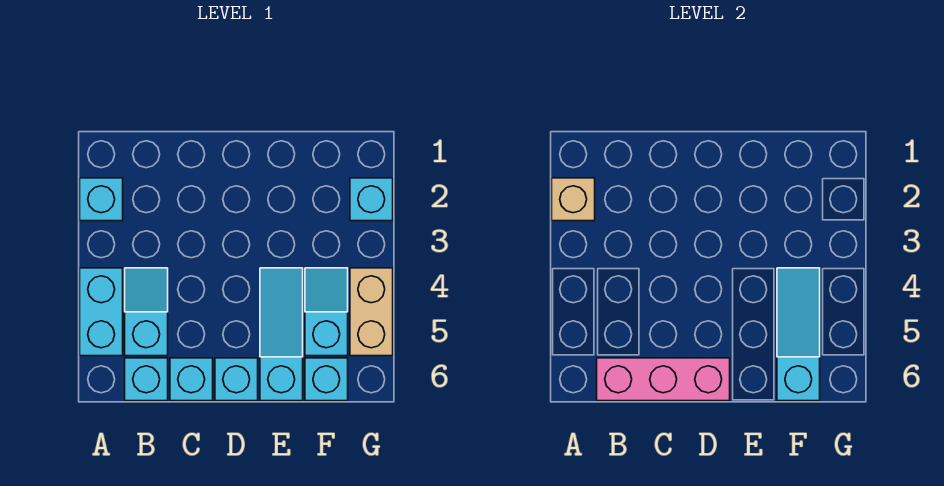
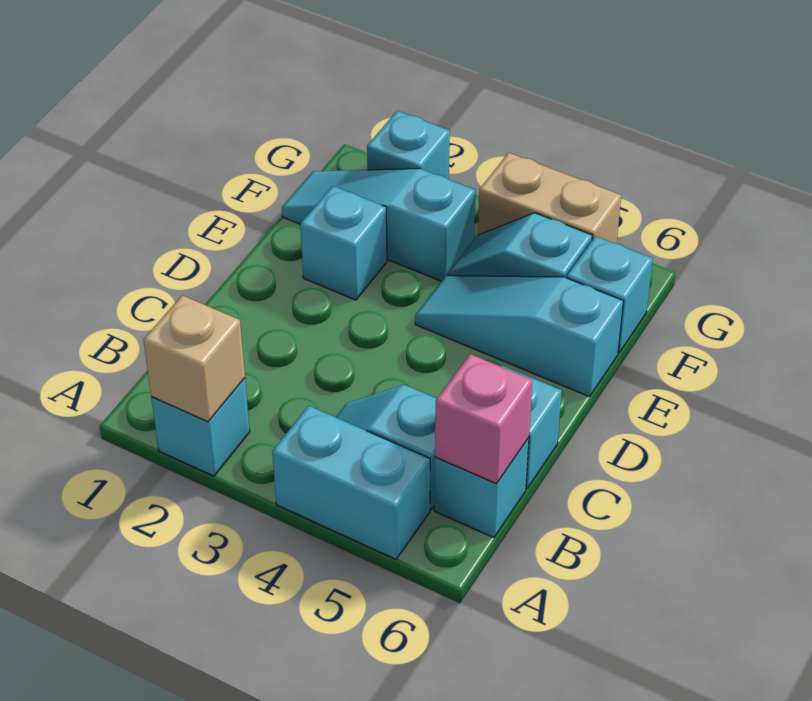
pink 1x3 brick [597,358,730,401] -> pink 1x1 brick [435,354,532,484]
cyan 1x1 brick [215,358,258,401] -> cyan 1x1 brick moved to [300,186,387,300]
cyan 1x3 slope [777,268,820,401] -> cyan 1x3 slope moved to [282,168,475,281]

